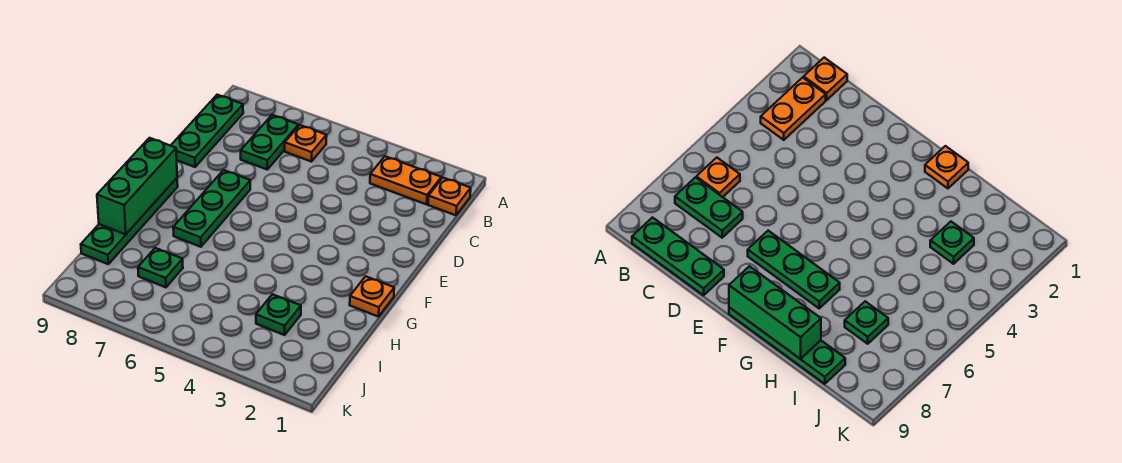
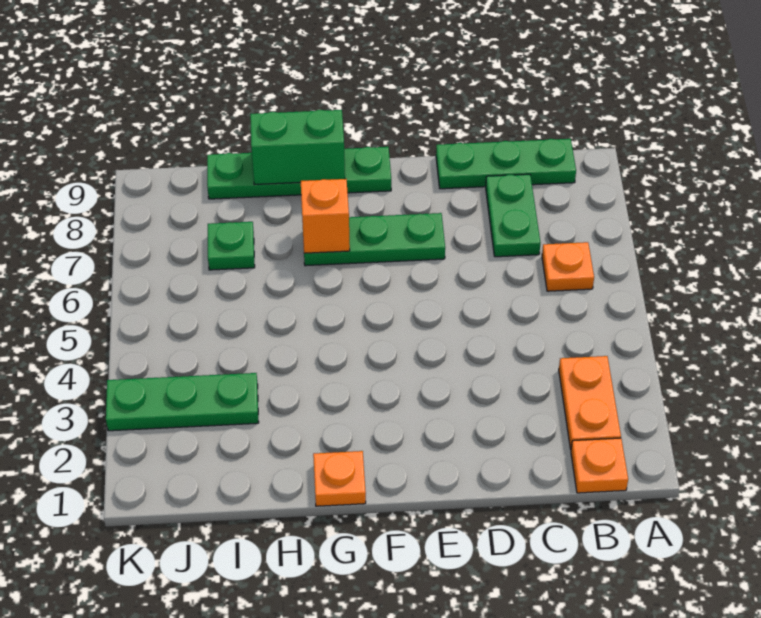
green 1x2 plate [241,115,298,169] -> green 1x2 plate turned to [486,174,540,257]
green 1x3 brick [97,138,177,234] -> green 1x2 brick [250,110,345,185]
none -> orange 1x1 brick [301,179,350,253]
green 1x1 plate [256,294,301,335] -> green 1x3 plate [106,373,259,431]

